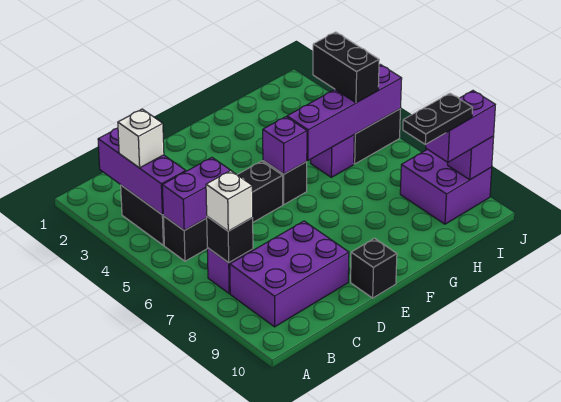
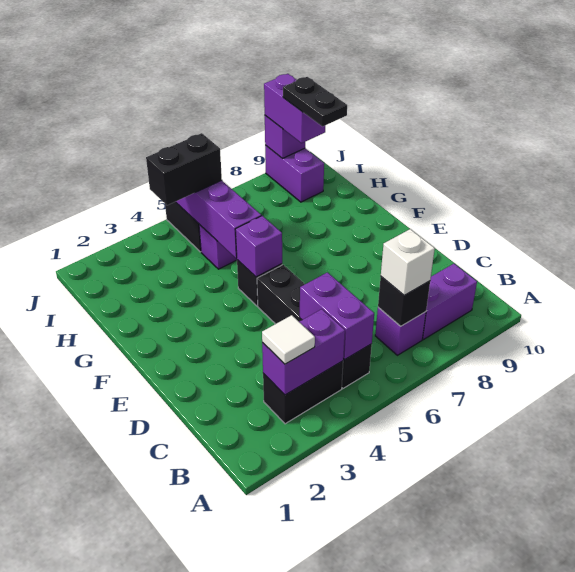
purple 1x3 brick [98,128,186,215] -> purple 1x2 brick [262,309,345,395]
white 1x1 brick [118,109,164,168] -> white 1x1 tile [262,315,315,364]
purple 2x3 brick [230,221,349,327] -> purple 1x2 brick [422,264,477,340]
black 1x1 brick [351,238,397,298] -> none
purple 2x2 brick [400,149,492,224] -> purple 1x2 brick [265,145,324,202]

